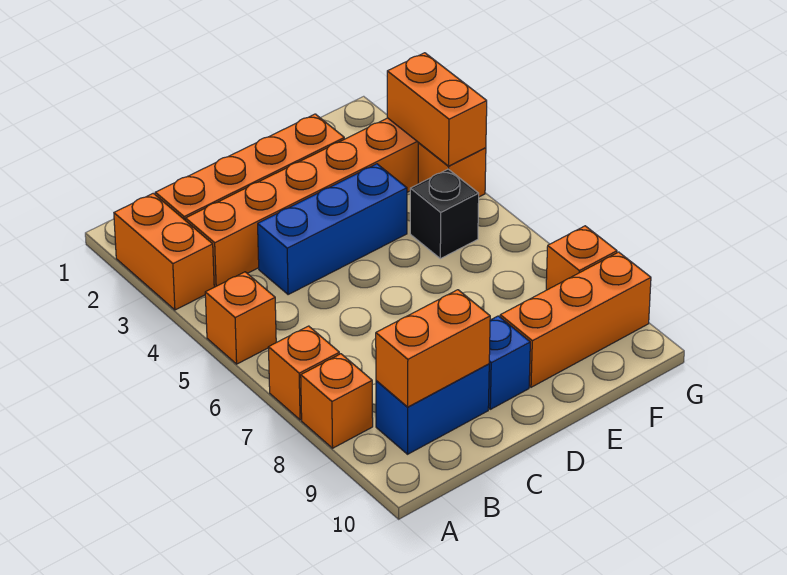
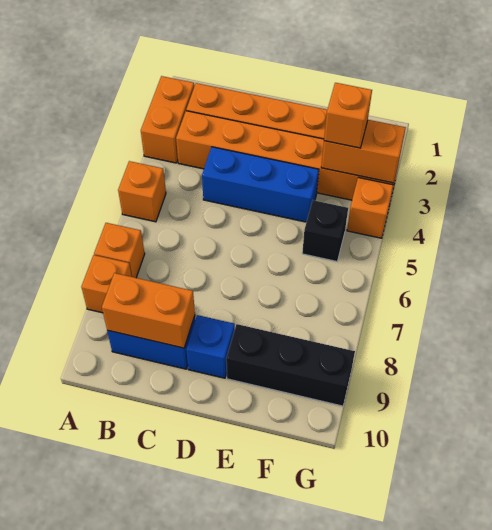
orange 1x3 brick [500,252,651,387] -> black 1x3 brick [226,324,355,406]
orange 1x2 brick [387,53,487,166] -> orange 1x2 brick turned to [321,120,406,183]
orange 1x1 brick [546,226,617,290] -> orange 1x1 brick moved to [324,83,372,148]

